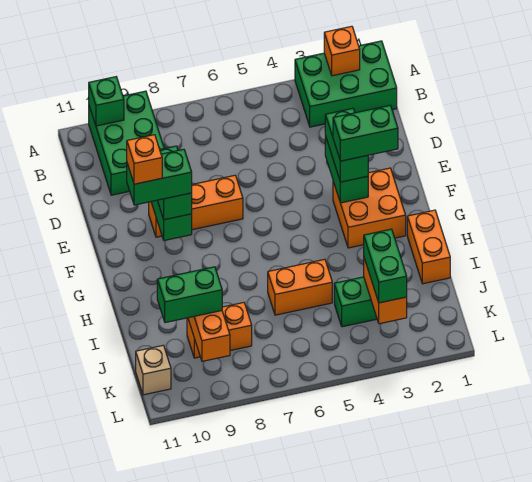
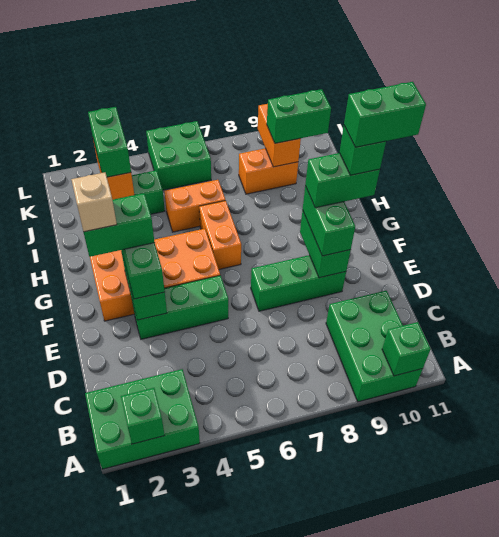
orange 1x1 brick [324,26,360,76] -> green 1x1 brick [121,388,165,444]
none -> green 1x3 brick [132,275,228,339]
orange 1x3 brick [149,175,243,237] -> green 1x3 brick [251,255,346,311]
orange 2x2 brick [333,168,406,248] -> orange 2x4 brick [90,229,220,321]
orange 1x1 brick [127,135,162,184] -> green 1x1 brick [340,126,386,175]
none -> green 1x2 brick [344,82,426,147]
orange 1x2 brick [407,210,450,284] -> orange 1x2 brick moved to [199,201,241,269]
none -> green 2x2 brick [146,121,211,190]
tan 1x1 brick [136,345,171,395] -> tan 1x1 brick moved to [71,172,117,232]

